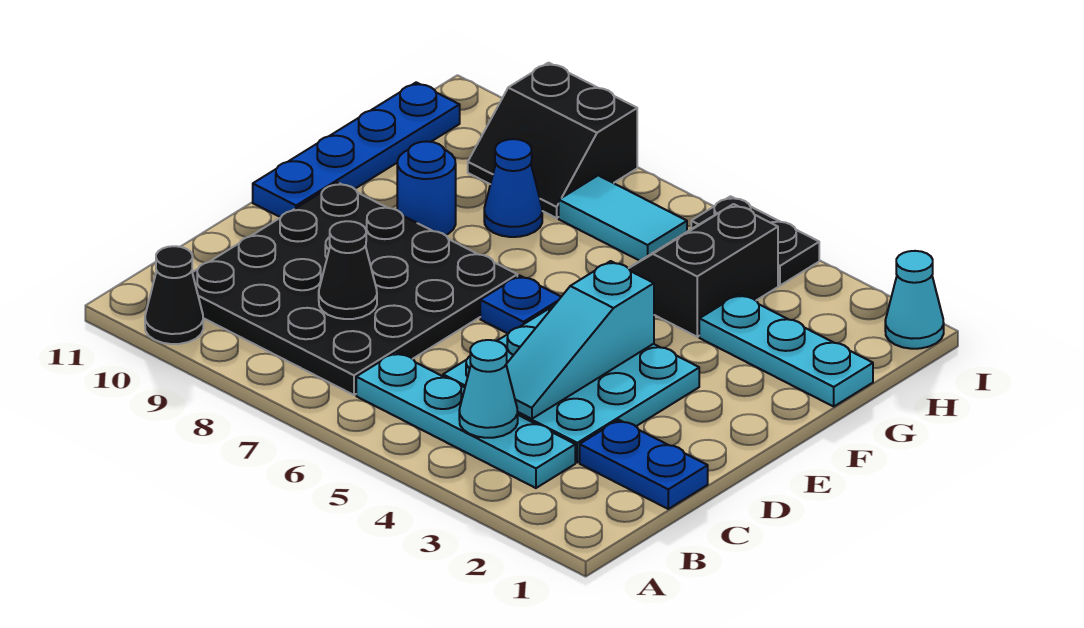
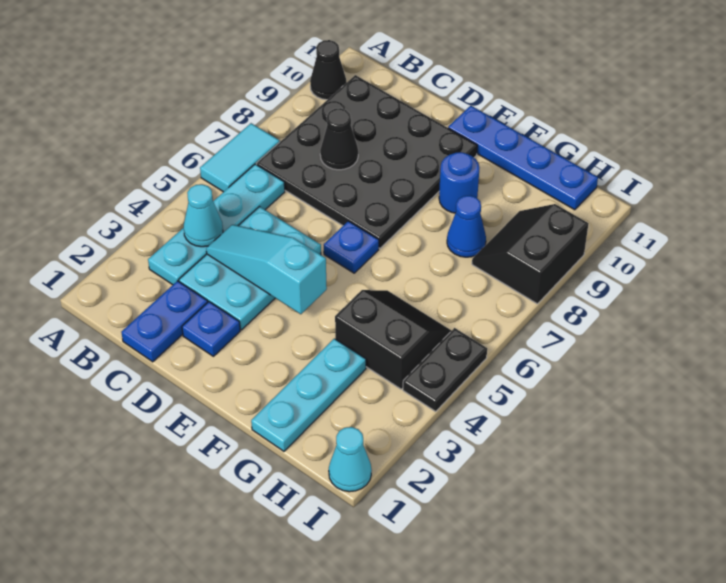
cyan 3x3 plate [443,303,699,462] -> cyan 2x3 plate [179,207,321,330]
none -> blue 1x1 plate [182,302,240,356]
cyan 1x2 tile [559,175,687,261] -> cyan 1x2 tile moved to [200,123,280,192]

